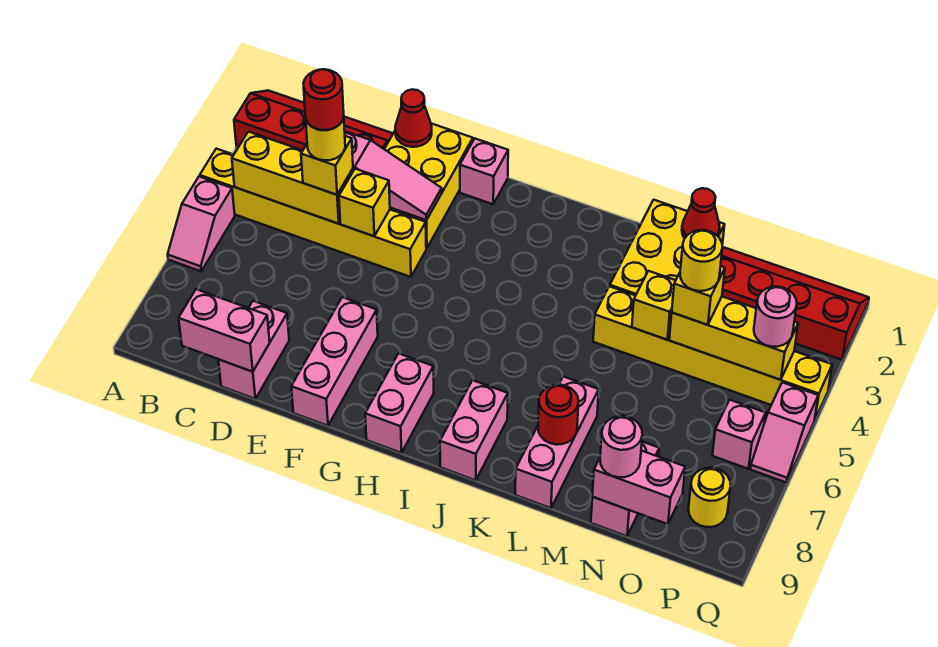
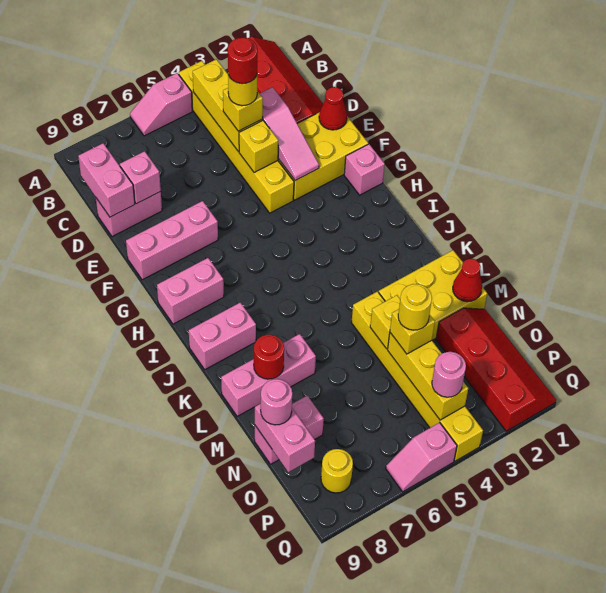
pink 1x1 brick [712,400,766,469] -> pink 1x1 brick moved to [120,151,161,204]

